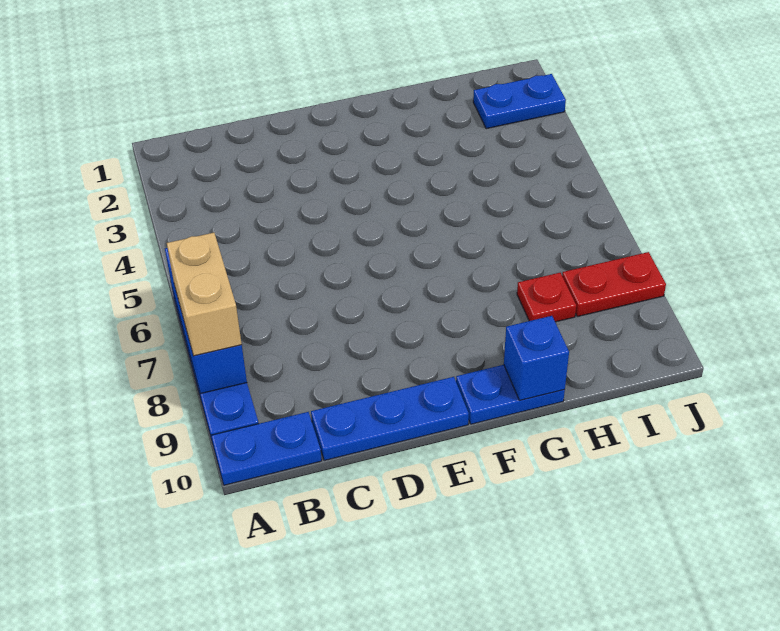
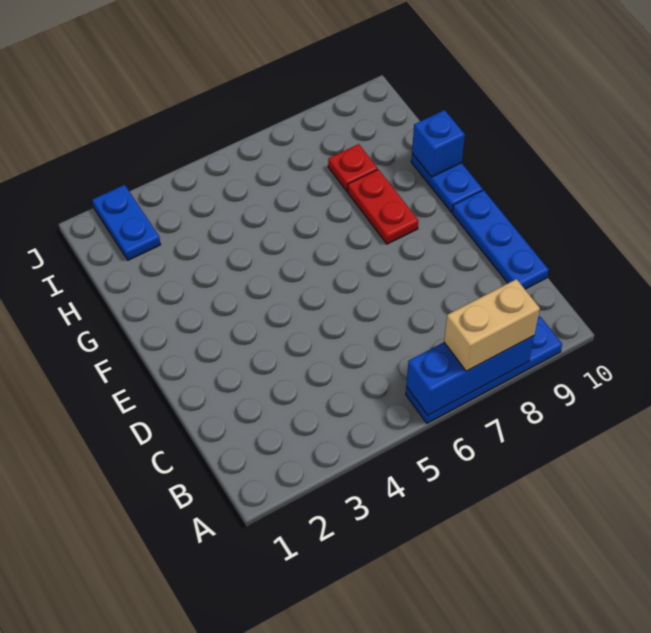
blue 1x2 plate [211,412,322,485] -> none
red 1x2 plate [562,252,666,317] -> red 1x2 plate moved to [348,170,418,244]

